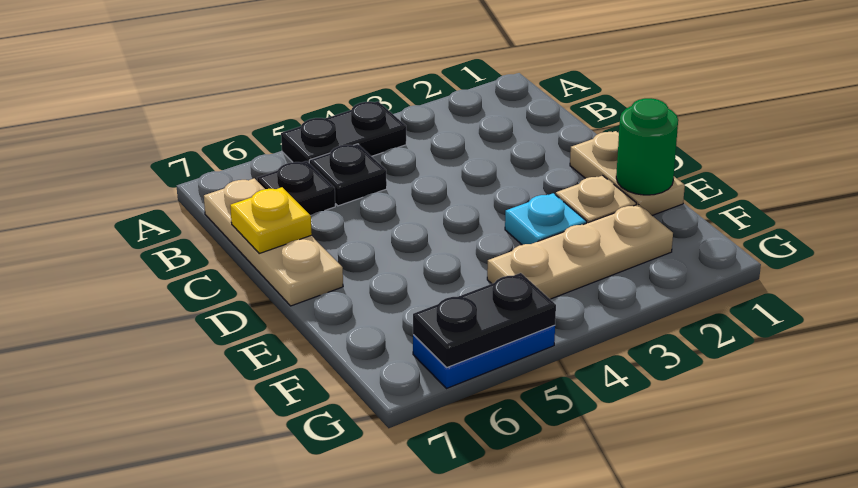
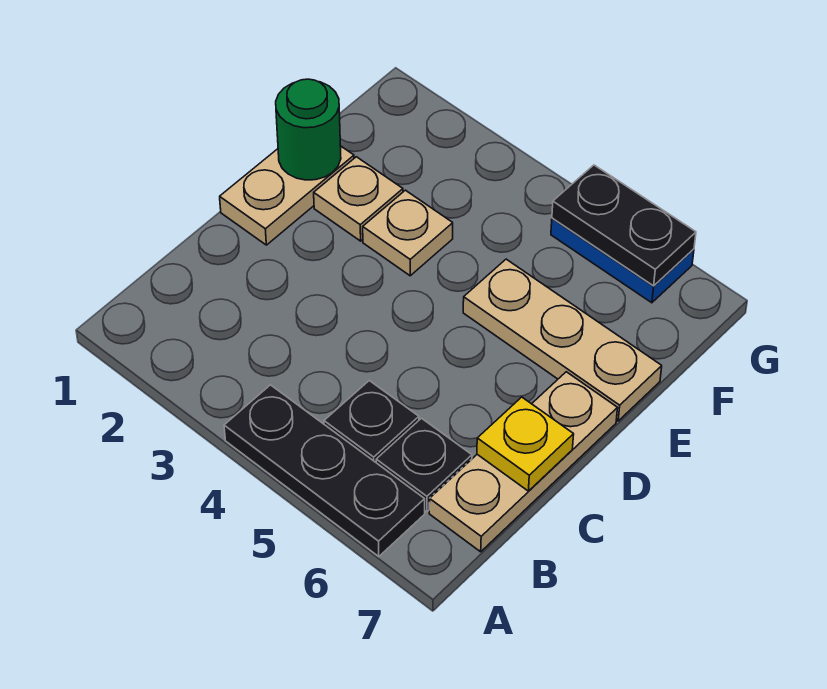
black 1x2 plate [281,101,406,163] -> black 1x3 plate [224,385,425,556]
cyan 1x1 plate [505,193,587,245] -> tan 1x1 plate [363,190,453,276]
tan 1x3 plate [487,204,673,299] -> tan 1x3 plate moved to [463,259,662,421]

